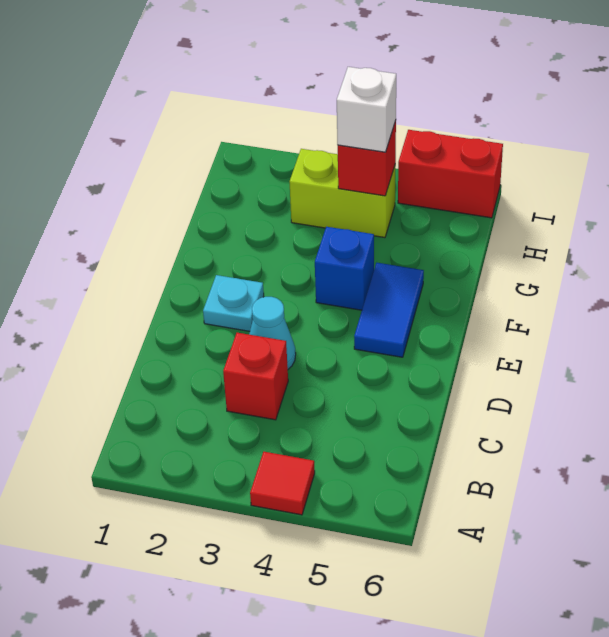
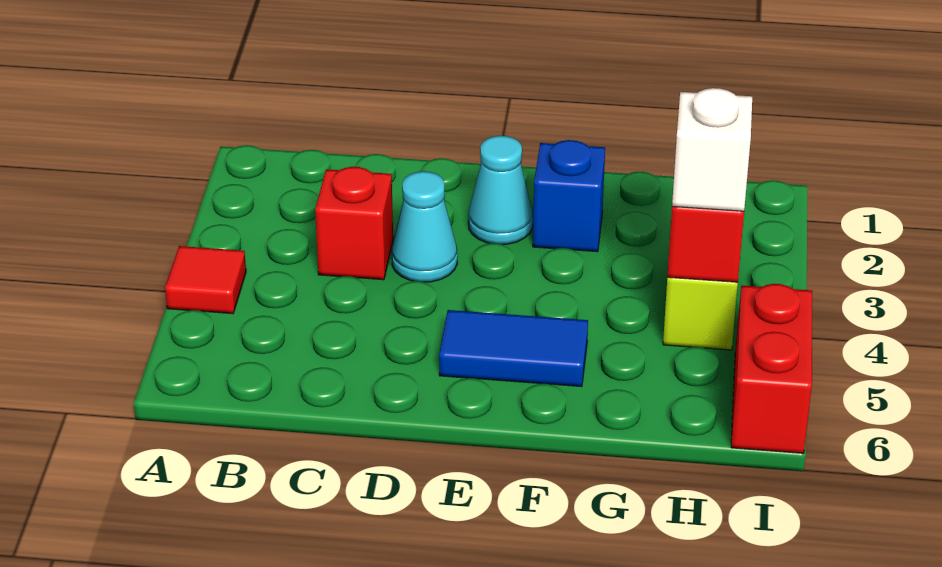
cyan 1x1 plate [203,275,264,331] -> cyan 1x1 cone [468,136,533,244]
blue 1x1 brick [315,227,374,310] -> blue 1x1 brick moved to [533,140,605,252]

